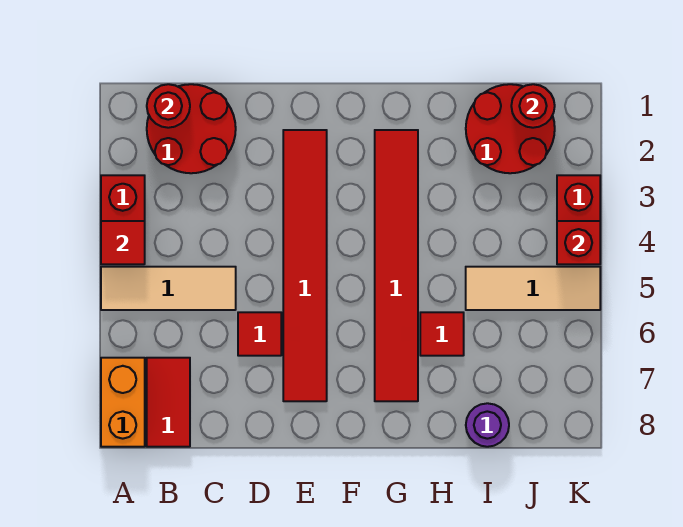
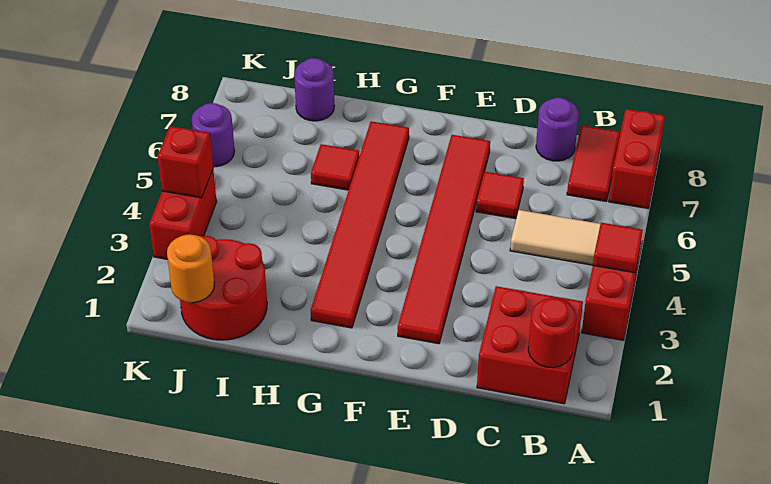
orange 1x2 brick [101,358,145,447] -> red 1x2 brick [609,109,665,208]
red 2x2 round brick [147,84,236,173] -> red 2x2 brick [477,286,583,404]
none -> purple 1x1 round brick [536,97,579,161]
tan 1x3 tile [466,267,600,310] -> none
red 1x1 round brick [511,84,555,128] -> orange 1x1 round brick [167,234,214,303]
none -> purple 1x1 round brick [192,103,235,167]

